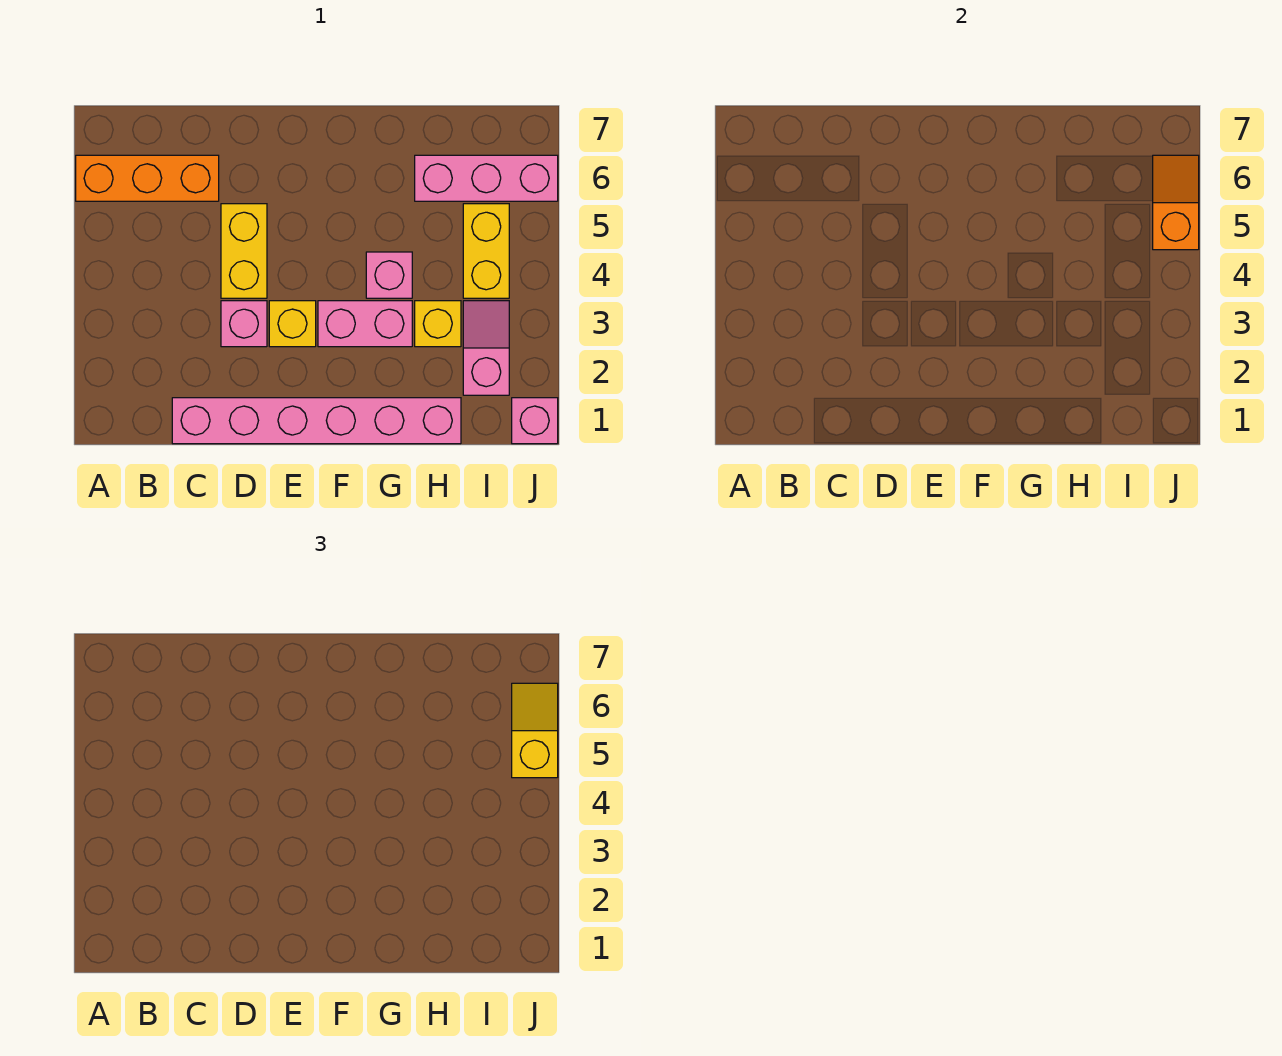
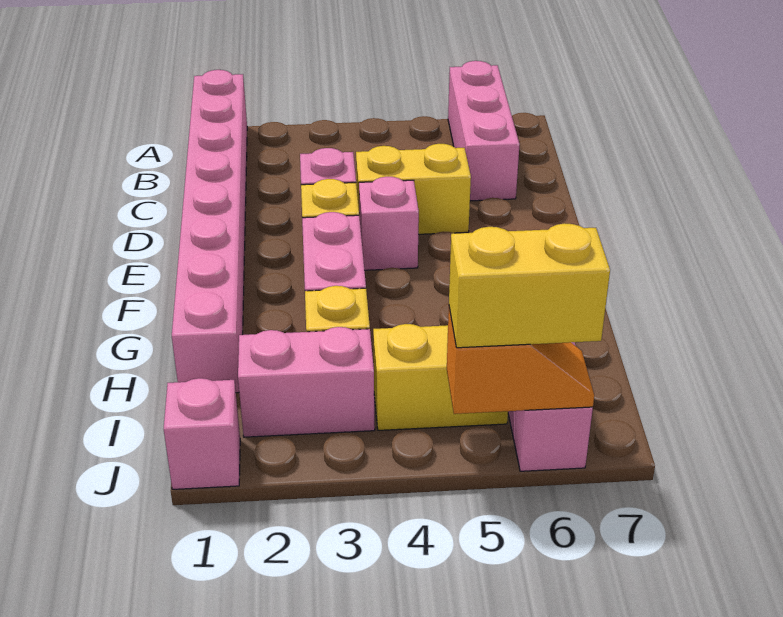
orange 1x3 brick [76,155,219,201] -> pink 1x3 brick [448,61,520,201]
pink 1x6 brick [172,398,461,444] -> pink 1x8 brick [172,70,247,393]
pink 1x1 brick [366,252,412,298] -> pink 1x1 brick moved to [359,177,419,270]
pink 1x2 slope [463,301,509,395] -> pink 1x2 brick [238,327,375,437]
yellow 1x2 slope [512,683,558,778] -> yellow 1x2 brick [449,223,610,348]

